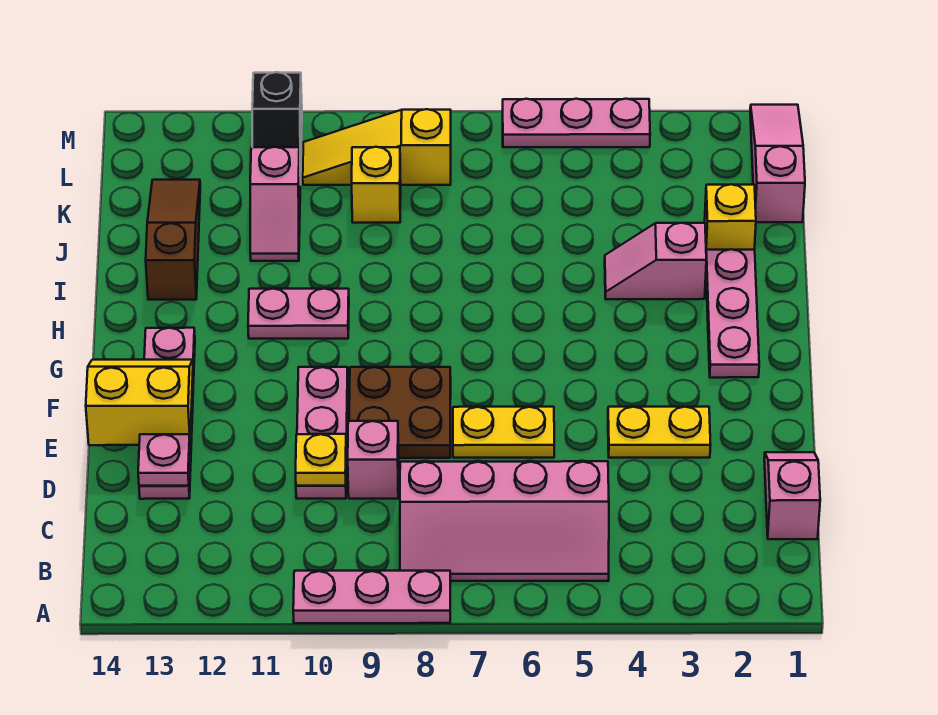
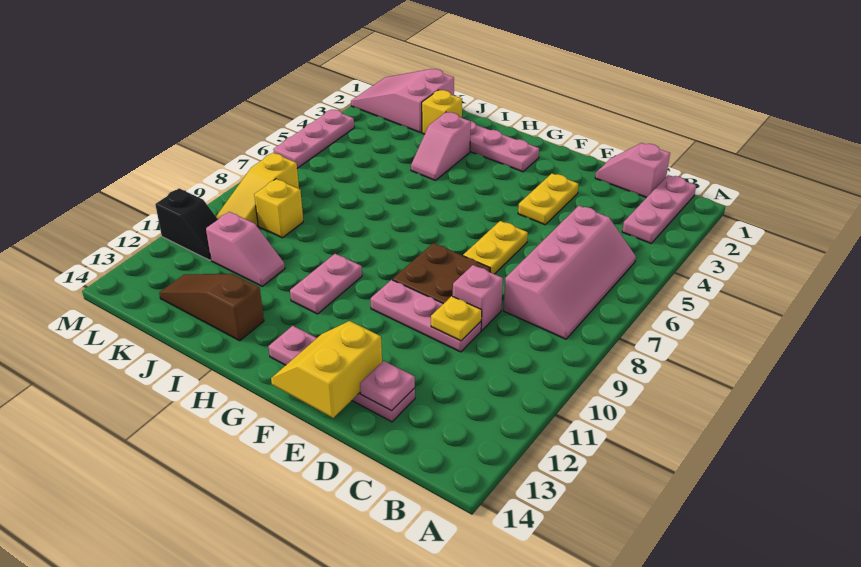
pink 1x3 plate [293,571,450,623] -> pink 1x3 plate moved to [622,175,696,243]
pink 1x3 slope [750,105,805,222] -> pink 2x3 slope [351,69,454,133]

